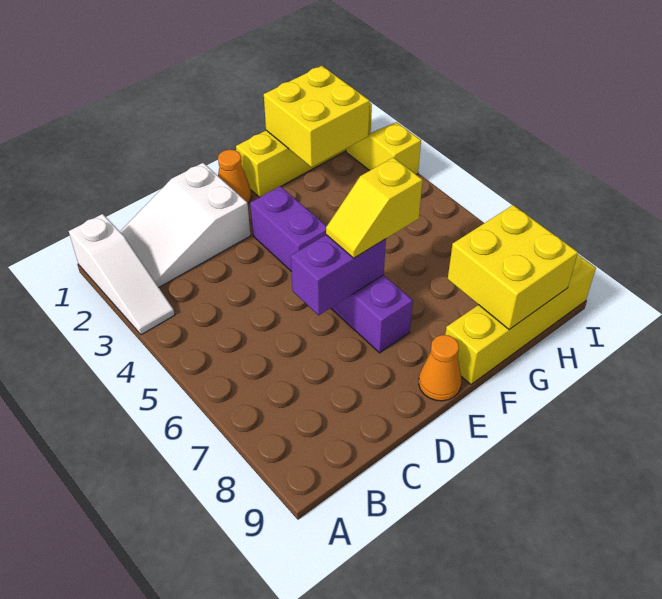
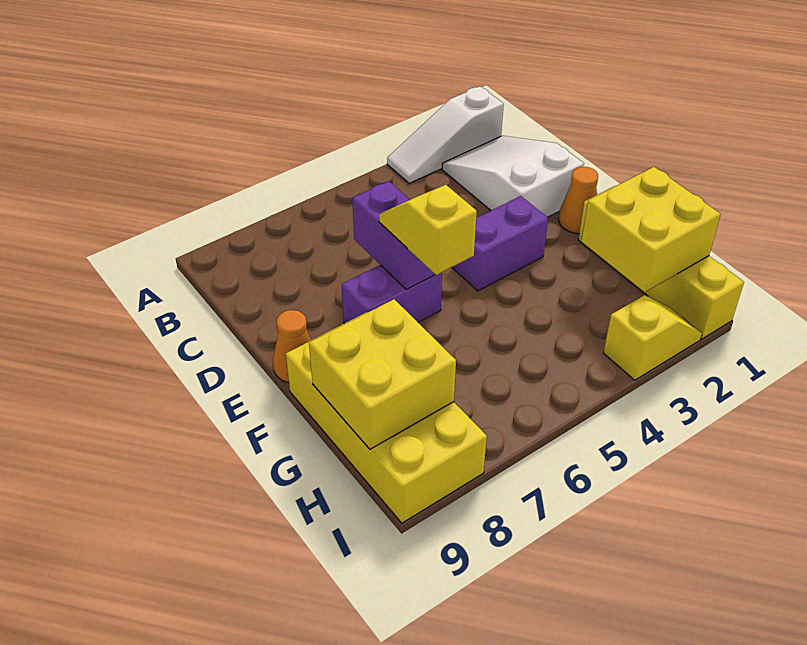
yellow 1x4 brick [445,254,596,384] -> yellow 2x4 brick [286,312,487,523]

